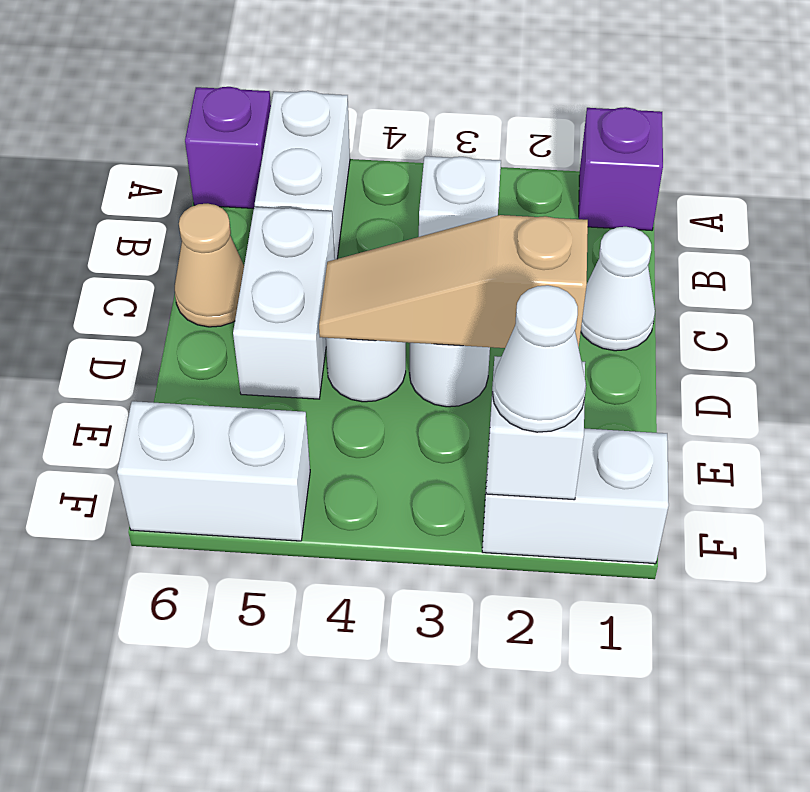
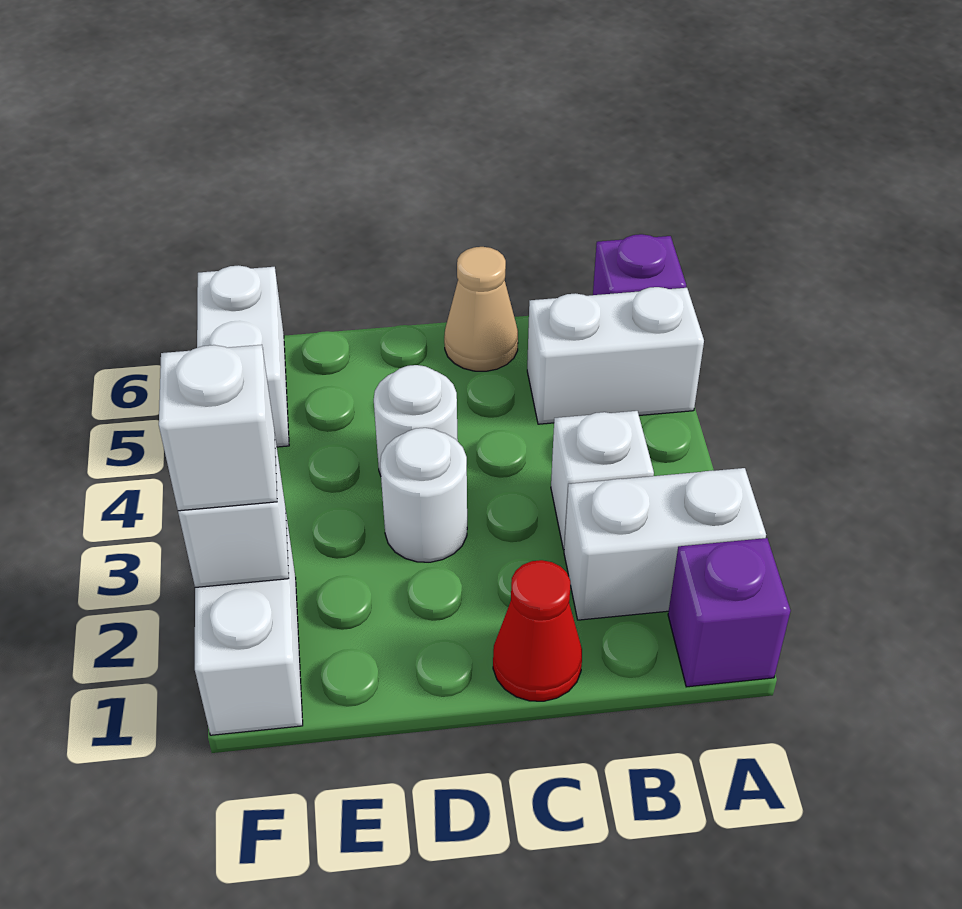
white 1x1 cone [581,227,655,351] -> red 1x1 cone [493,560,582,701]
white 1x2 brick [233,207,335,399] -> white 1x2 brick moved to [564,468,766,620]
tan 1x3 slope [319,215,588,348] -> none
white 1x1 cone [493,285,586,432] -> white 1x1 brick [159,345,277,511]

